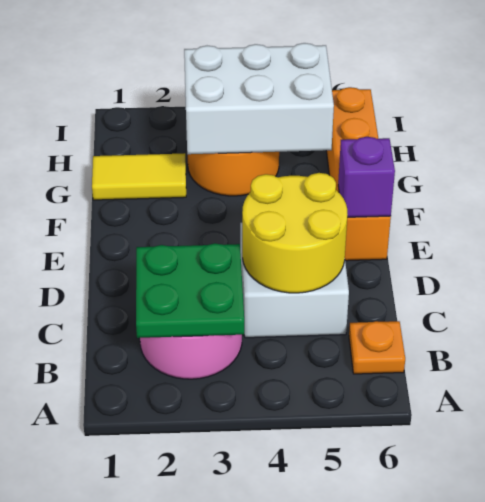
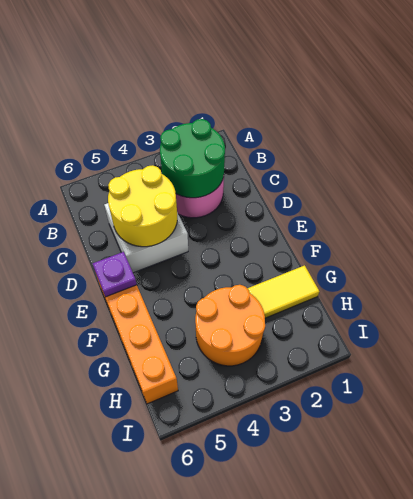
green 2x2 plate [136,243,244,338] -> green 2x2 round brick [160,119,225,198]
orange 1x1 plate [349,321,405,374] -> none
purple 1x1 brick [338,137,395,217] -> purple 1x1 plate [93,252,137,297]
white 2x3 brick [184,43,334,154] -> none

